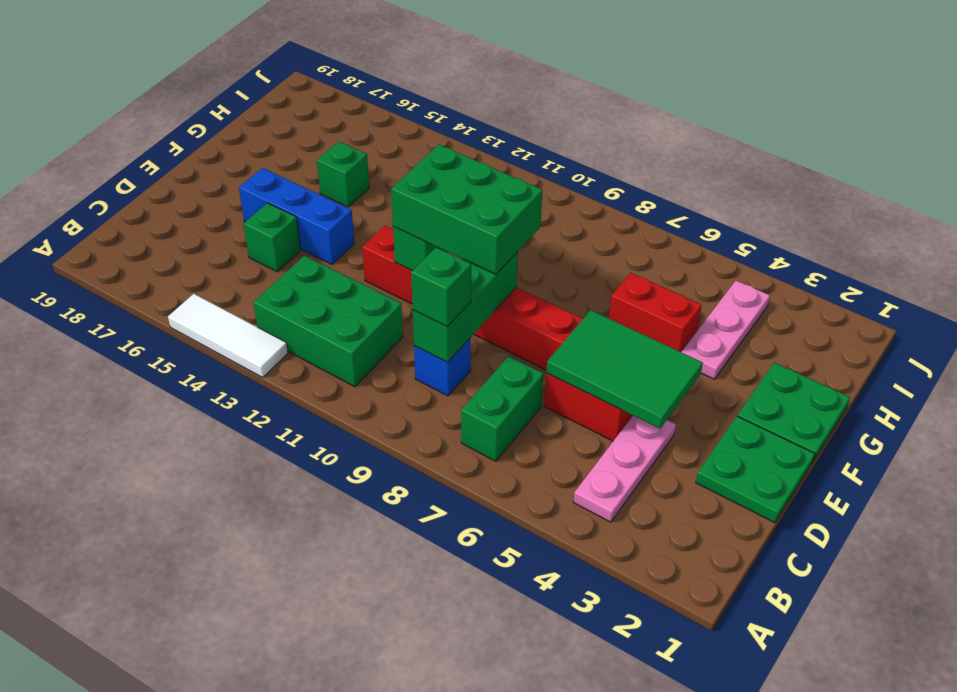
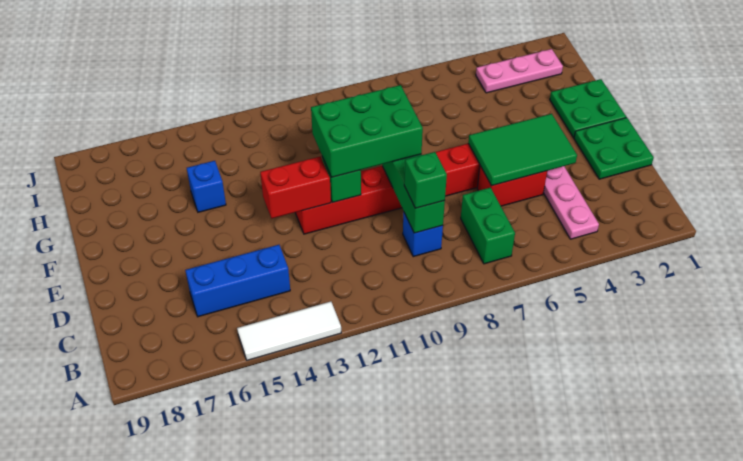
green 2x3 brick [254,256,403,387] -> none
green 1x1 brick [244,203,301,272] -> none
blue 1x3 brick [239,168,354,264] -> blue 1x3 brick moved to [185,245,290,317]
pink 1x3 plate [682,281,770,379] -> pink 1x3 plate turned to [476,49,563,93]
red 1x2 brick [609,273,702,352] -> red 1x2 brick moved to [260,157,331,218]
green 1x1 brick [317,141,369,207] -> blue 1x1 brick [187,161,226,212]

